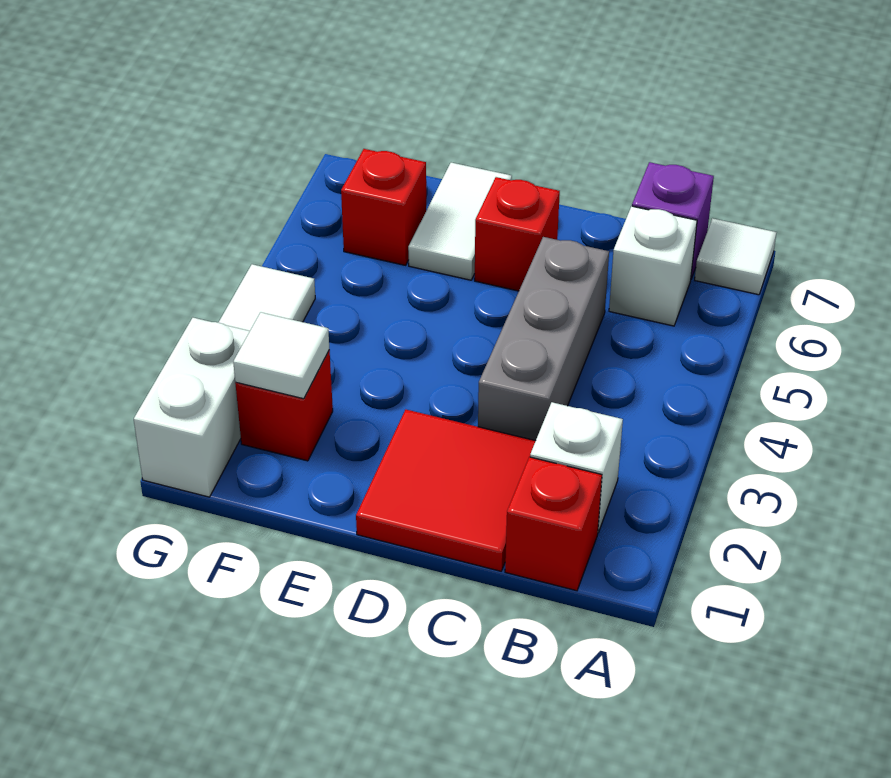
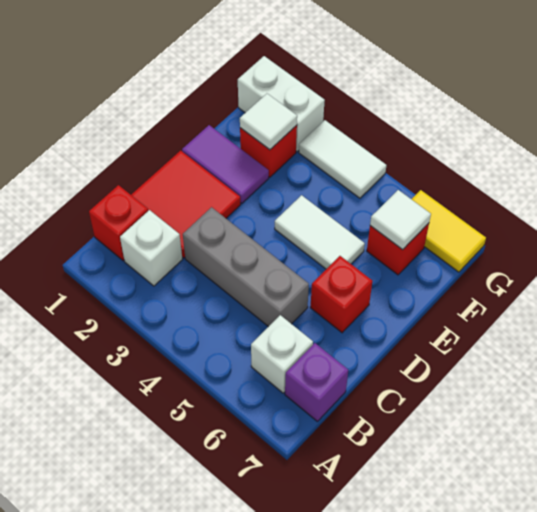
white 1x1 tile [695,218,776,295] -> white 1x1 tile moved to [370,190,431,250]
none -> purple 1x2 tile [182,125,269,204]
white 1x2 tile [408,163,512,280] -> white 1x2 tile moved to [275,195,365,269]
none -> yellow 1x2 tile [412,190,486,272]

